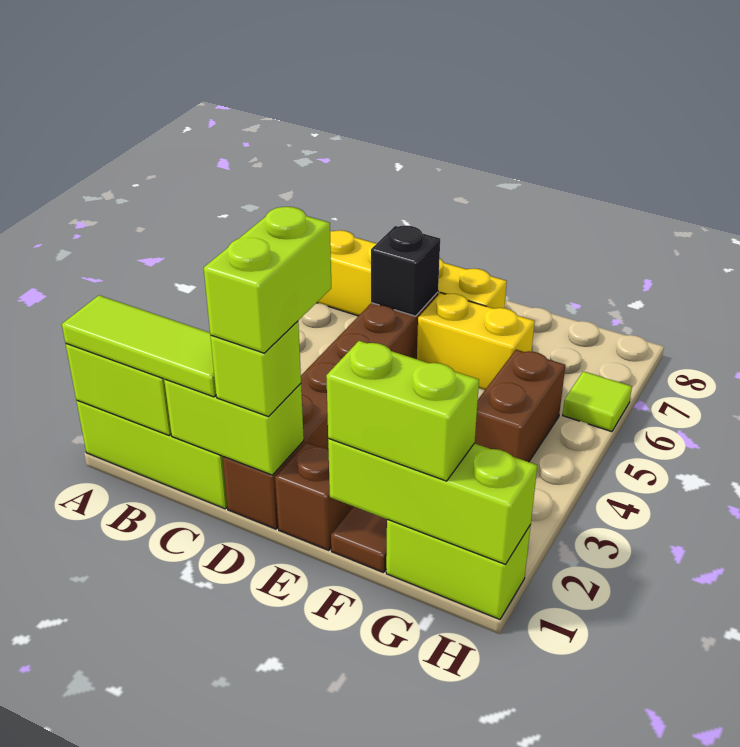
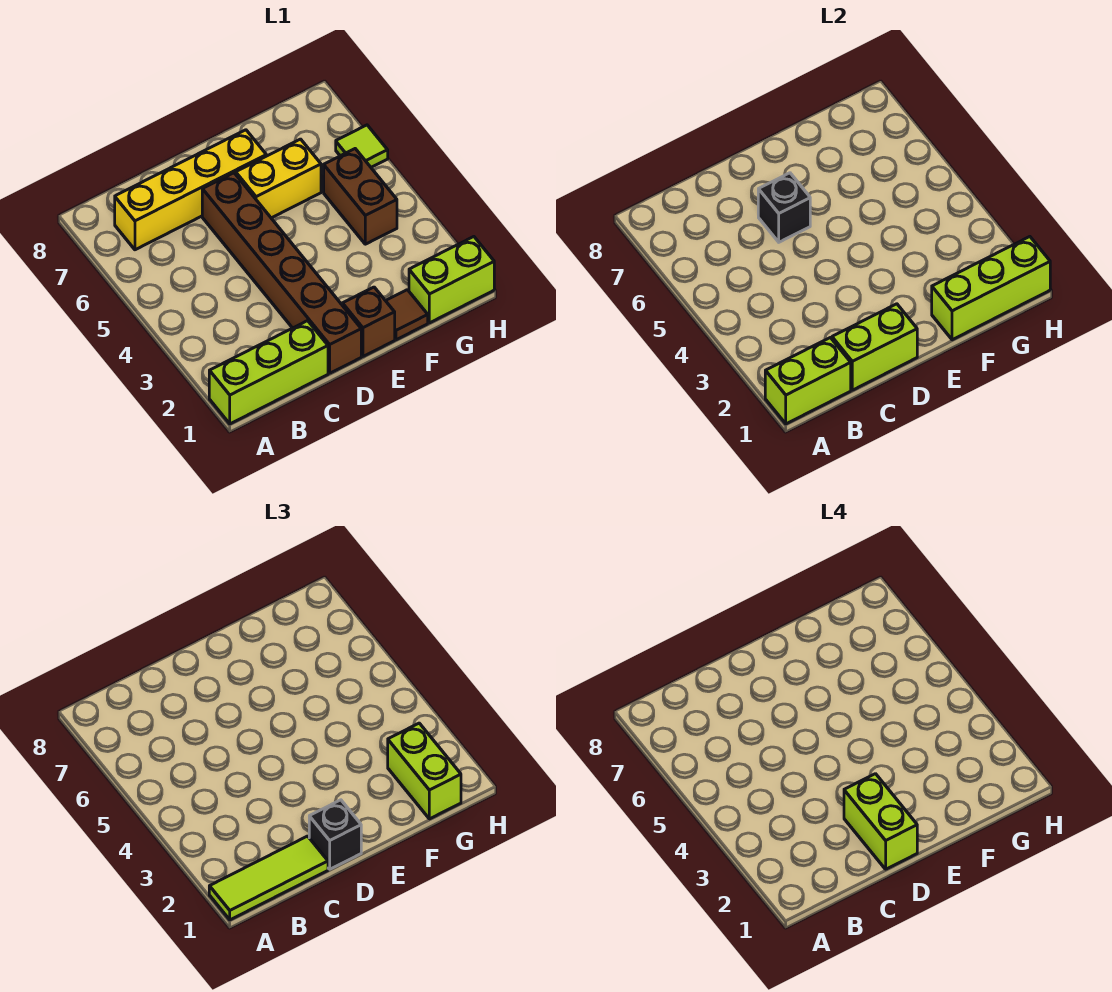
lime 1x1 brick [210,321,301,417] -> black 1x1 brick [309,800,361,869]
lime 1x2 brick [326,341,479,481] -> lime 1x2 brick turned to [388,723,461,819]

